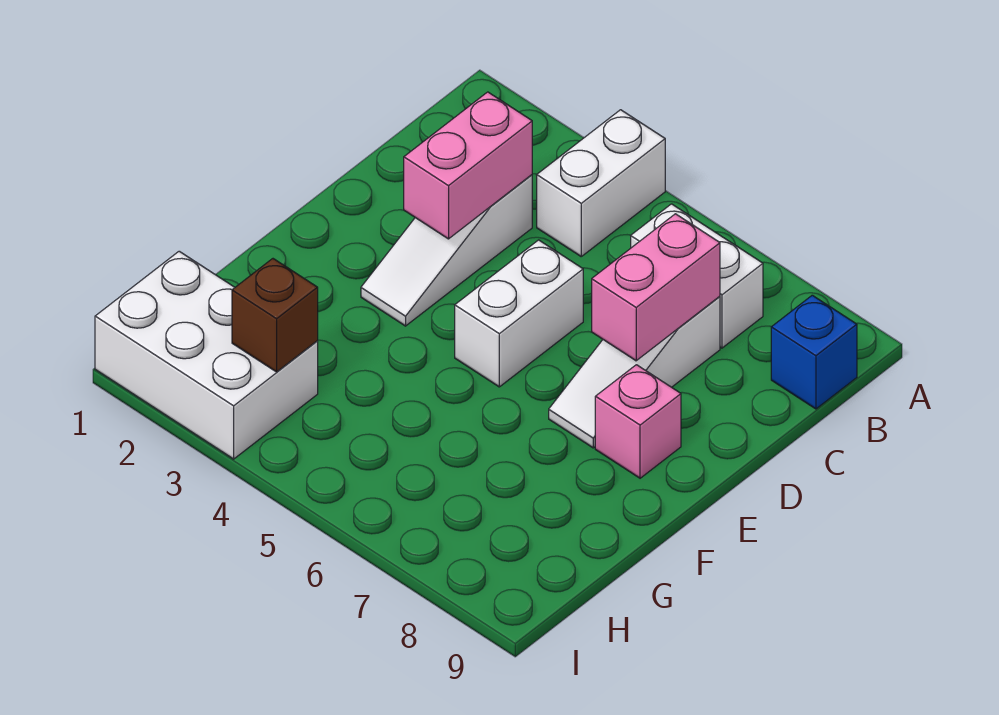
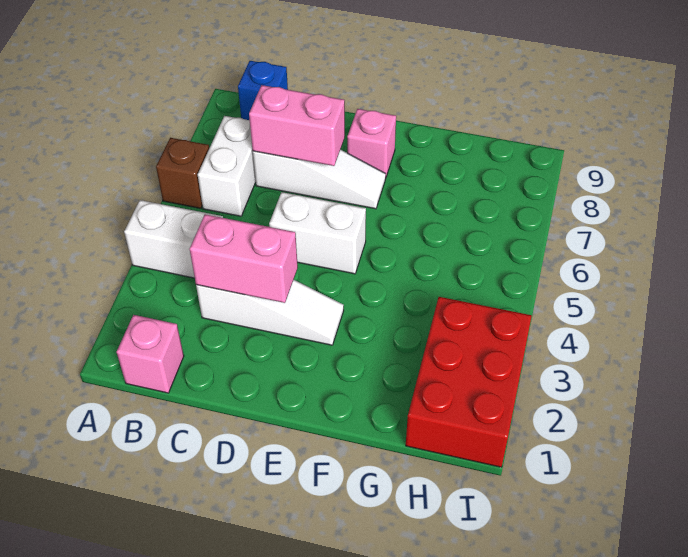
none -> pink 1x1 brick [117,315,184,393]
white 2x3 brick [95,251,318,459] -> red 2x3 brick [406,297,532,467]
brown 1x1 brick [232,259,318,372] -> brown 1x1 brick moved to [156,138,209,208]

